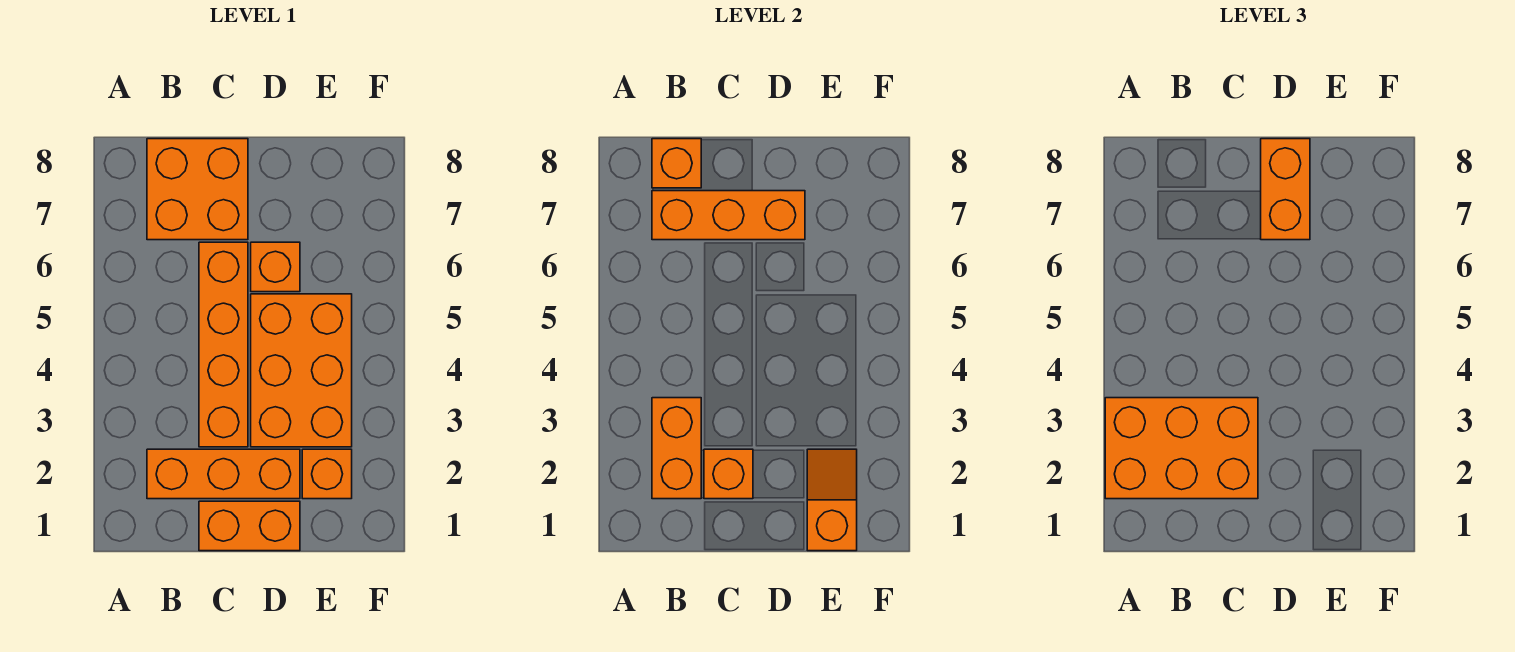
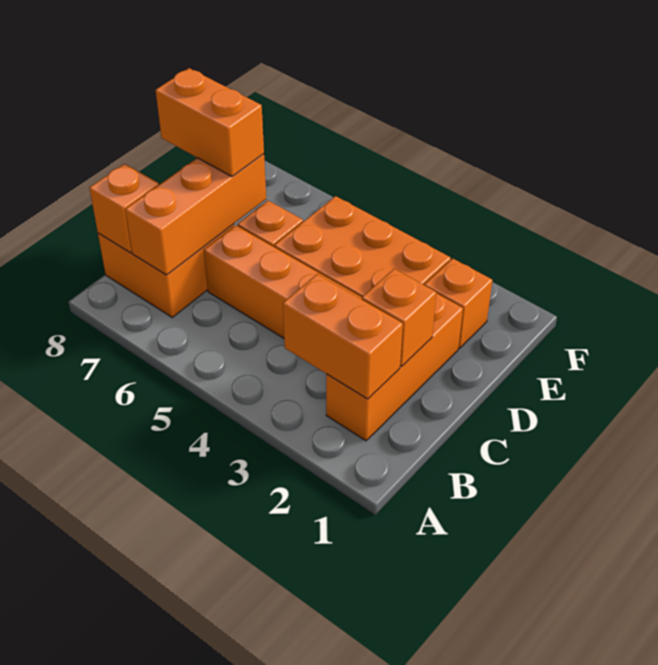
orange 2x3 brick [1105,398,1258,499] -> none
orange 1x2 brick [199,501,300,551] -> none
orange 1x2 slope [807,449,857,551] -> none

